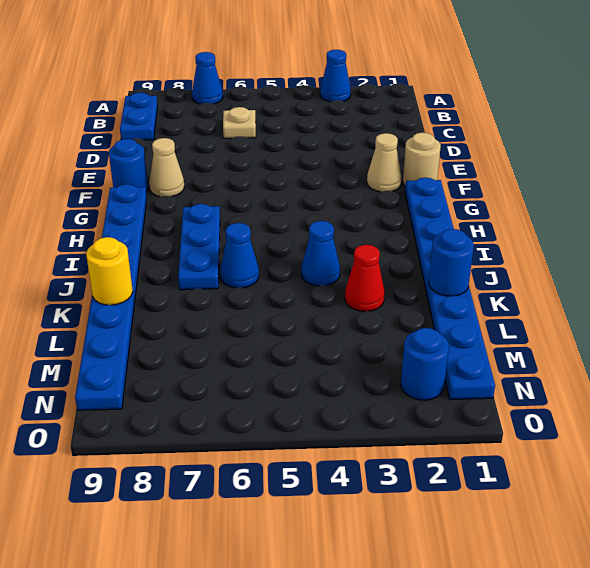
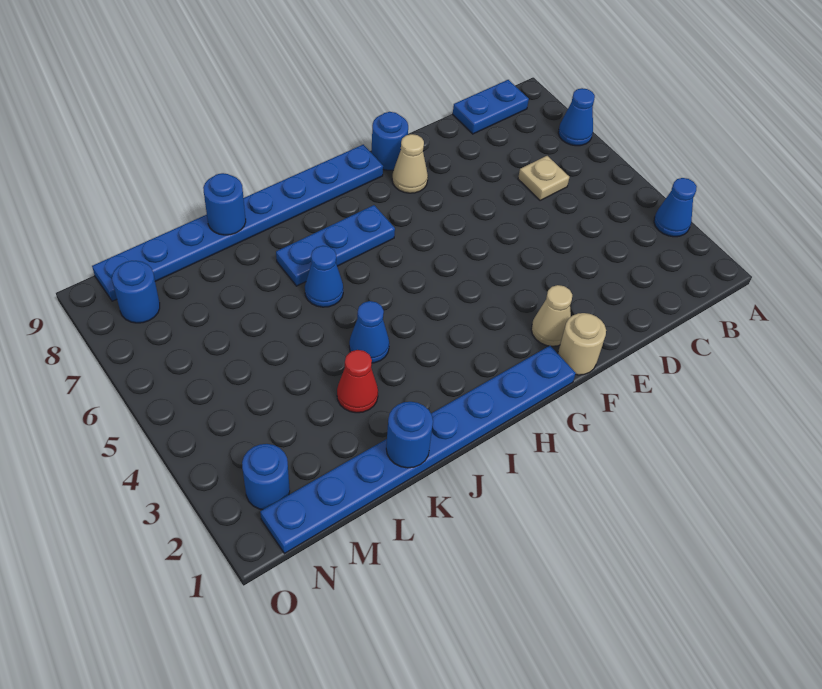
yellow 1x1 round brick [86,237,133,305] -> blue 1x1 round brick [203,173,246,235]
none -> blue 1x1 round brick [112,261,160,323]

